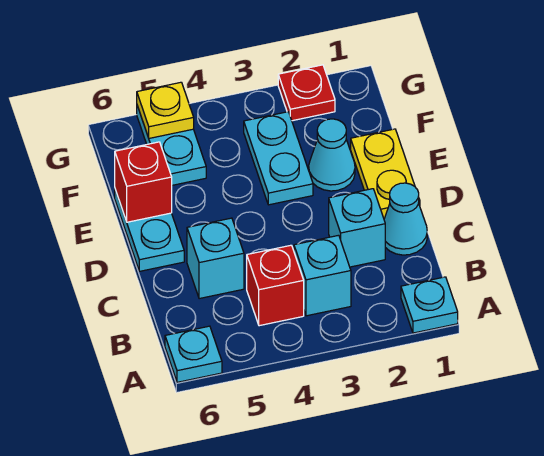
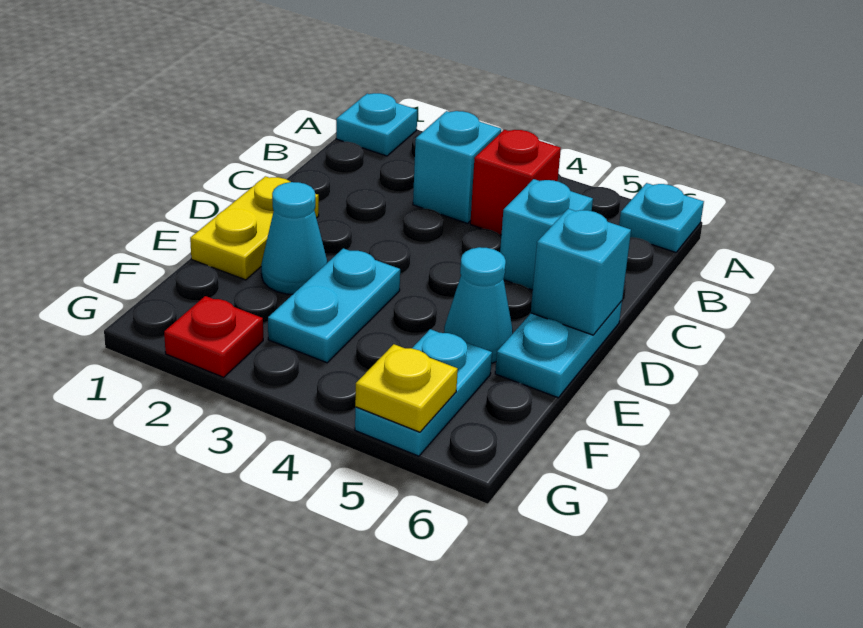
cyan 1x1 cone [384,183,427,255] -> cyan 1x1 cone moved to [444,247,513,363]
cyan 1x1 brick [329,189,385,267] -> cyan 1x1 brick moved to [531,209,631,335]
red 1x1 brick [115,142,172,222] -> none

